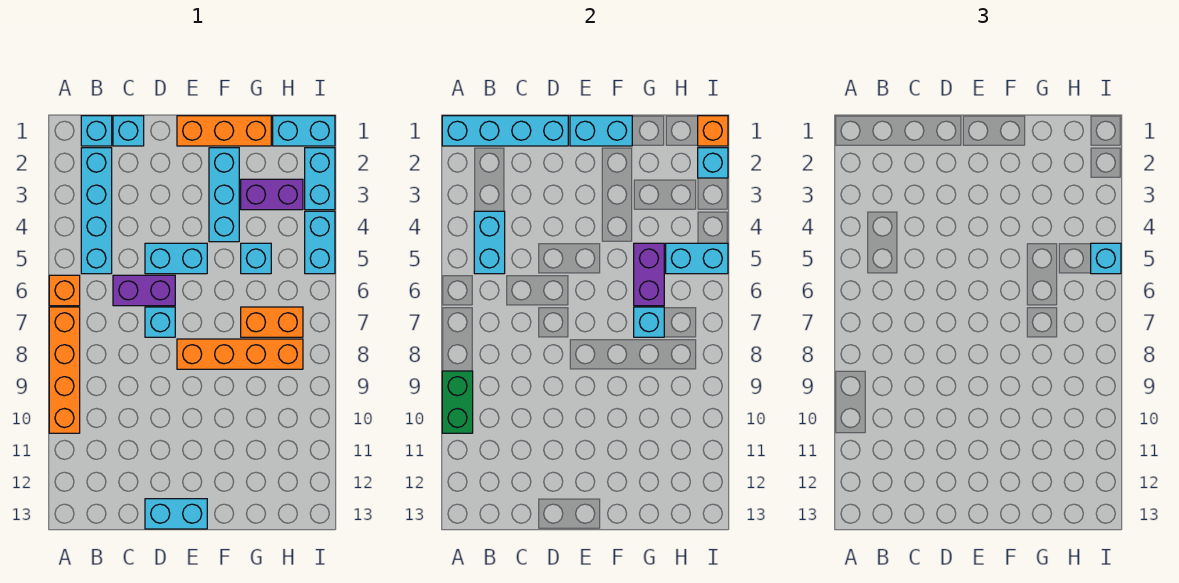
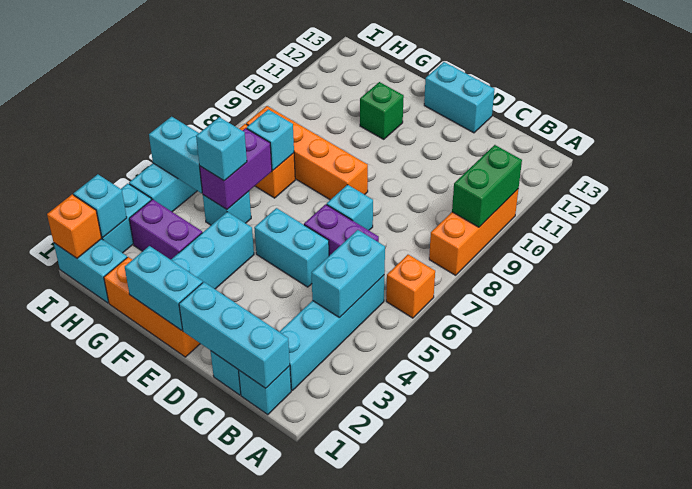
cyan 1x4 brick [442,116,568,146] -> cyan 1x3 brick [179,282,290,388]
orange 1x4 brick [49,307,80,433] -> orange 1x3 brick [429,189,518,275]
none -> green 1x1 brick [360,82,404,139]
cyan 1x1 brick [1091,243,1121,274] -> cyan 1x1 brick moved to [196,117,247,181]

